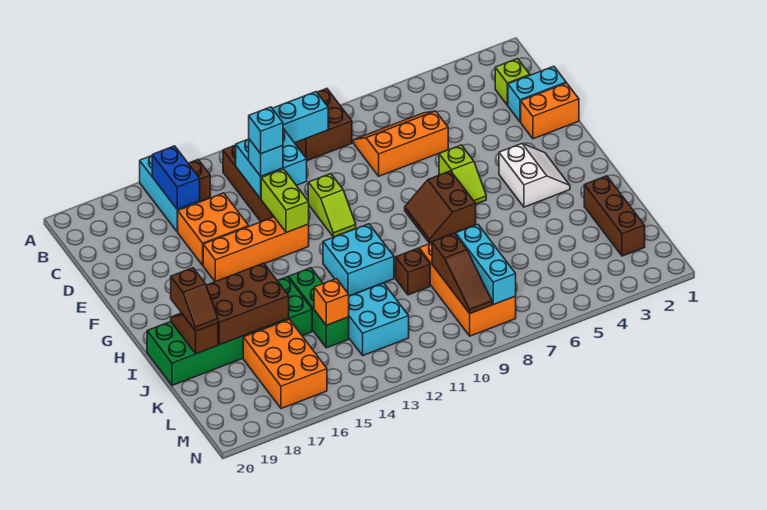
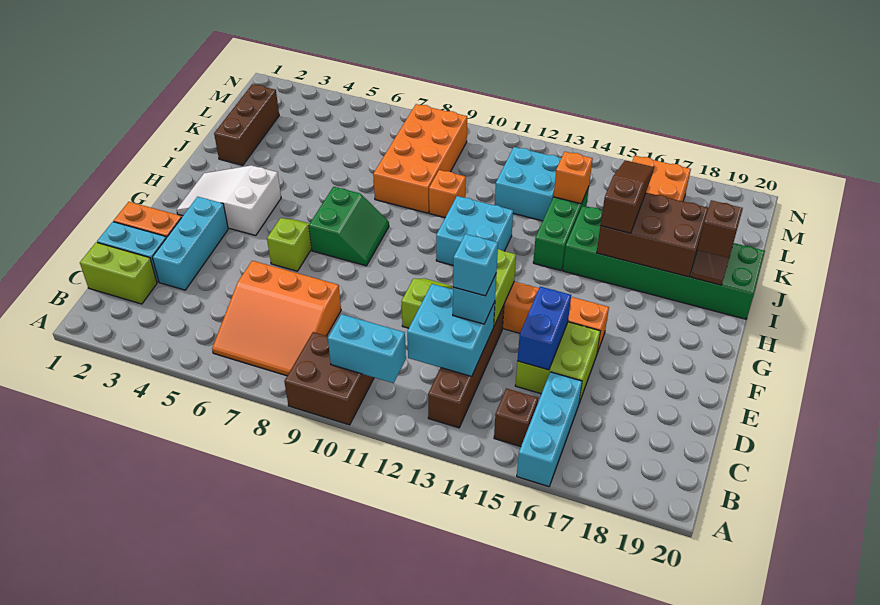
blue 1x2 brick [152,146,200,209] -> blue 1x2 brick moved to [517,287,571,370]
lime 1x1 brick [495,59,530,105] -> lime 1x2 brick [80,242,157,304]
orange 2x3 slope [354,111,448,176] -> orange 3x3 slope [212,261,341,376]
orange 2x2 brick [178,193,249,265] -> lime 2x2 brick [515,322,600,403]
white 2x2 slope [499,144,570,207] -> white 2x3 slope [177,165,281,235]
brown 2x2 slope [405,171,476,243] -> green 2x2 slope [309,187,389,266]
brown 1x1 brick [396,248,430,295] -> orange 1x1 brick [429,170,466,218]
cyan 1x3 brick [456,224,516,305] -> cyan 1x3 brick moved to [152,197,228,290]
brown 1x3 slope [432,233,492,313] -> brown 1x3 slope moved to [601,160,654,233]

